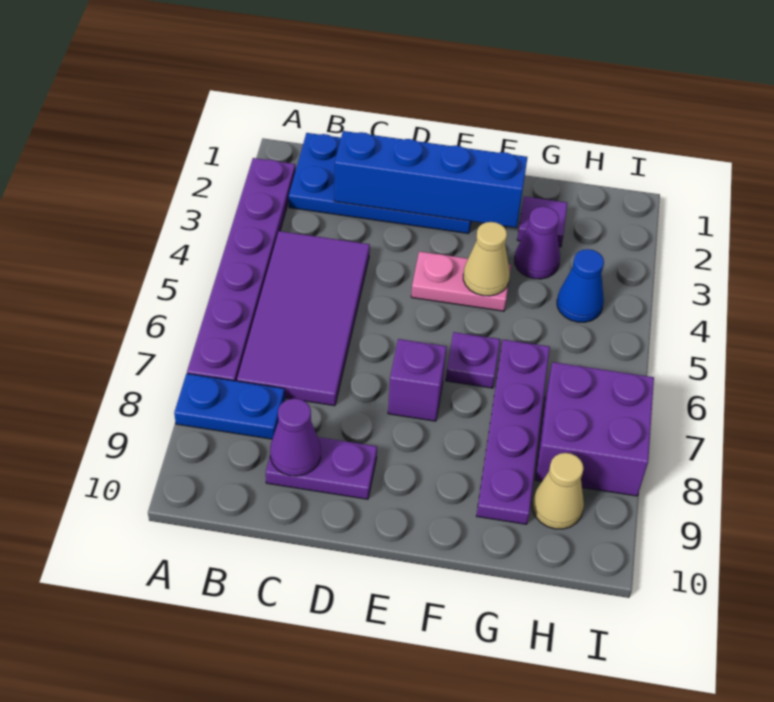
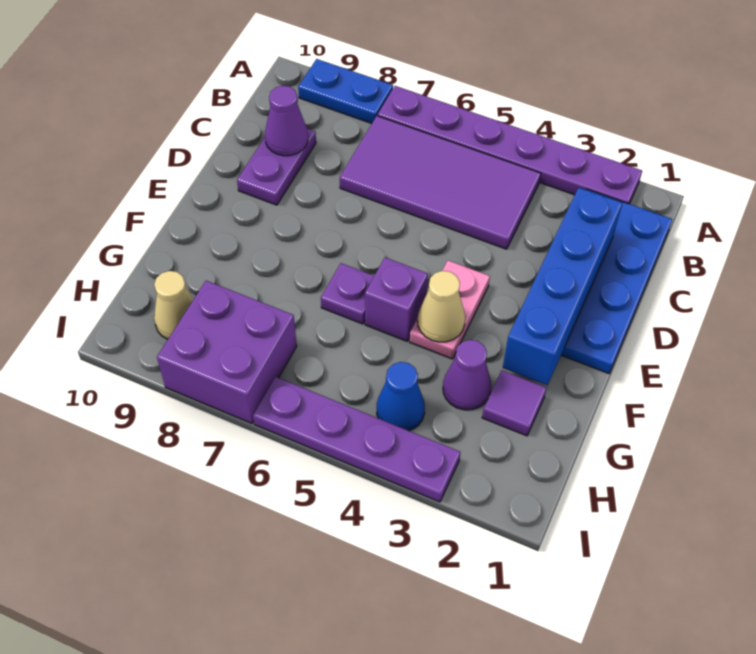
blue 1x2 plate [174,374,285,439] -> blue 1x2 plate turned to [298,59,393,124]
purple 1x1 brick [388,339,447,421] -> purple 1x1 brick moved to [365,257,428,341]
purple 1x4 plate [476,340,550,524] -> purple 1x4 plate moved to [253,377,460,502]

